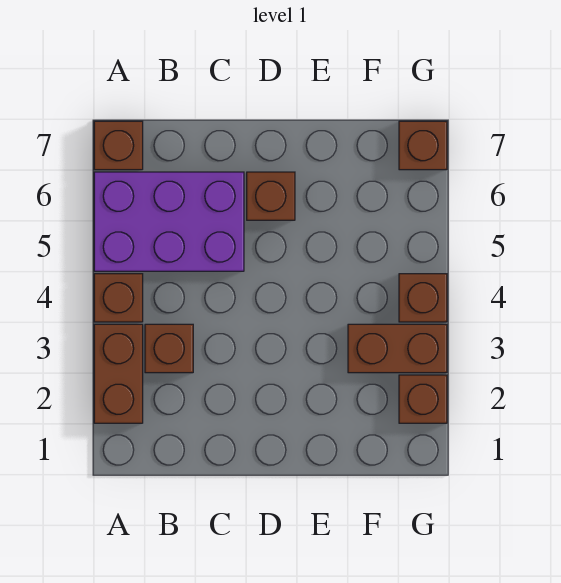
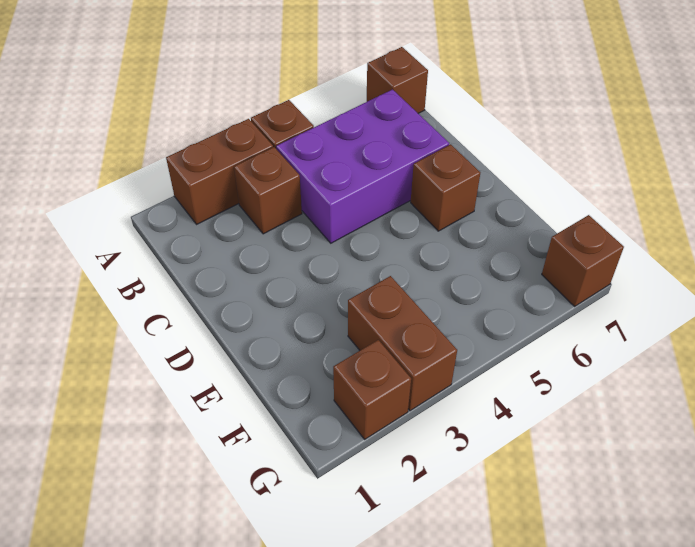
purple 2x3 brick [94,172,244,271] -> purple 2x3 brick turned to [276,90,449,243]
brown 1x1 brick [399,274,447,322] -> none

